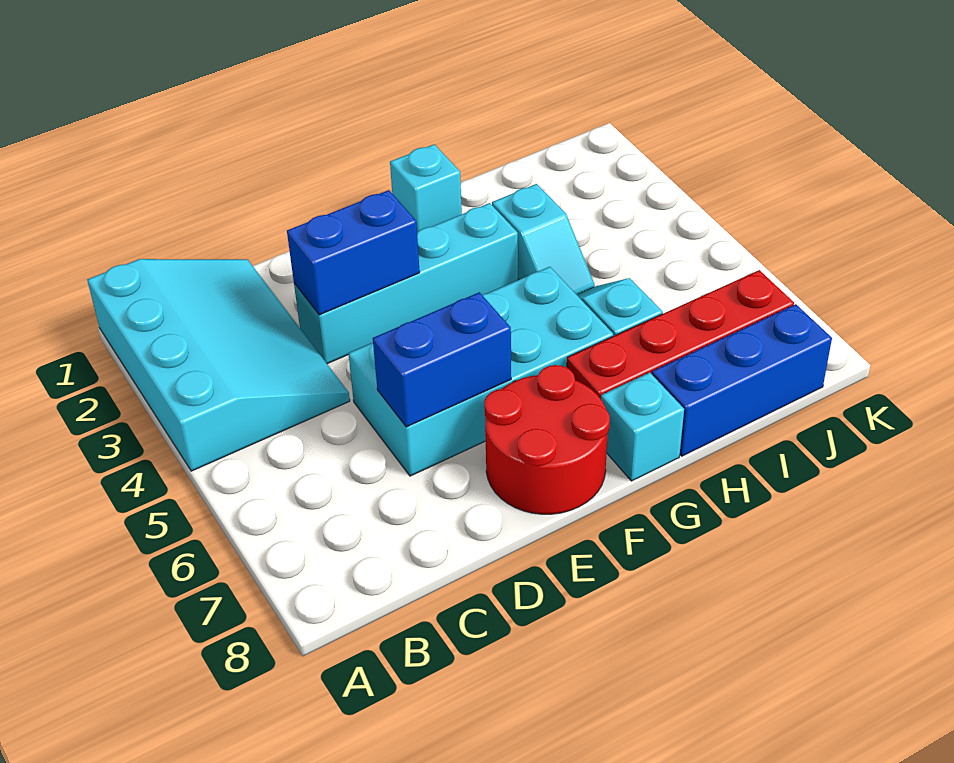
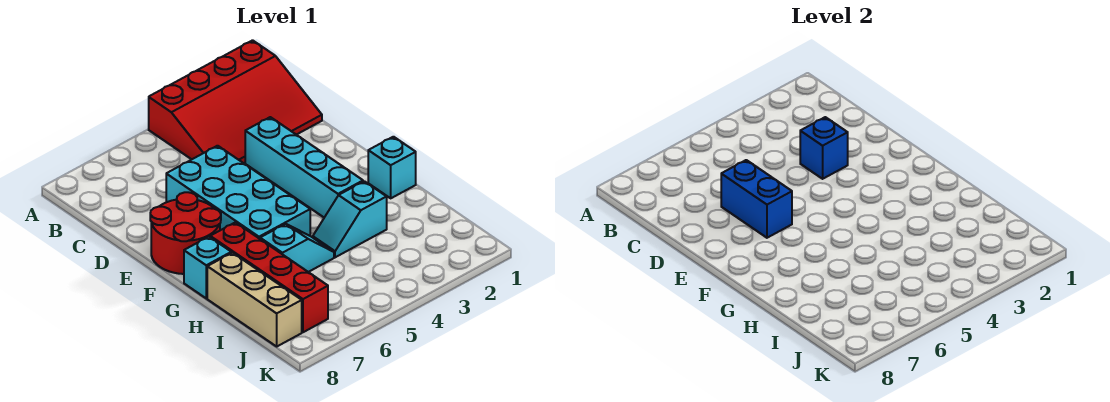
cyan 3x4 slope [87,259,350,471] -> red 3x4 slope [149,40,322,163]
blue 1x2 brick [287,190,420,315] -> blue 1x1 brick [800,117,848,179]
blue 1x3 brick [652,304,832,456] -> tan 1x3 brick [207,253,302,346]

